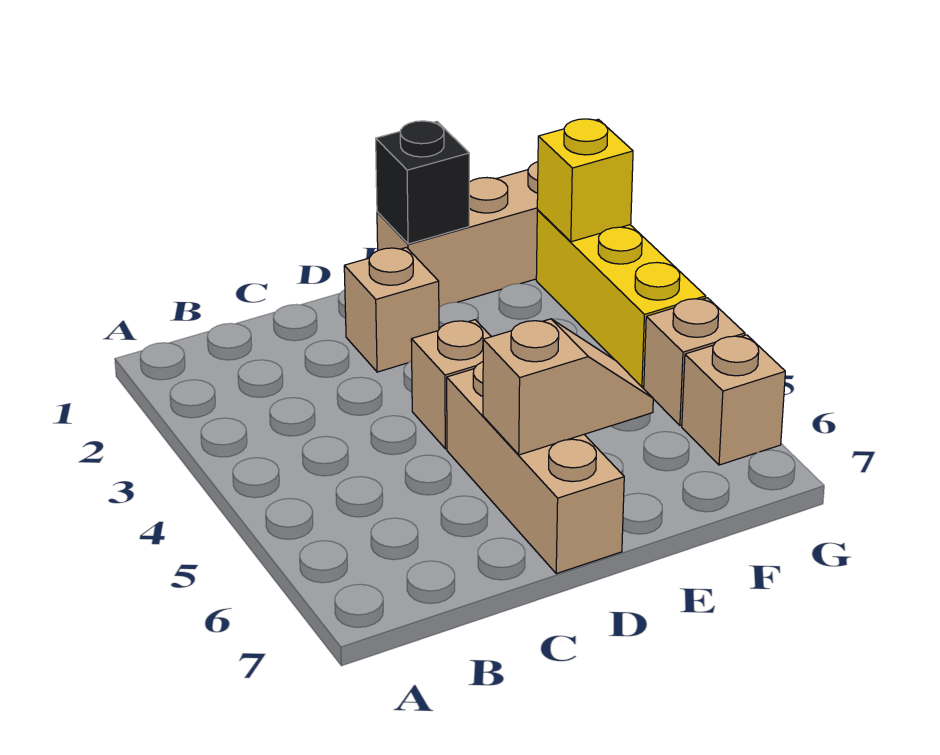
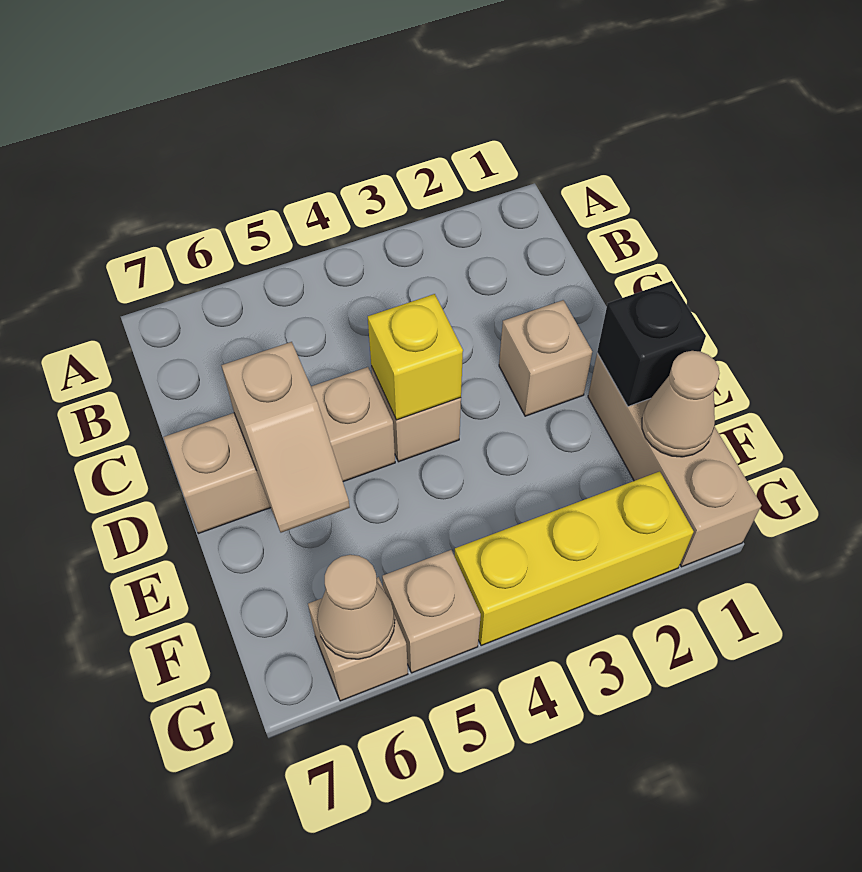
none -> tan 1x1 cone [642,351,720,457]
yellow 1x1 brick [537,119,633,242] -> yellow 1x1 brick moved to [368,294,463,420]
none -> tan 1x1 cone [317,555,395,659]

